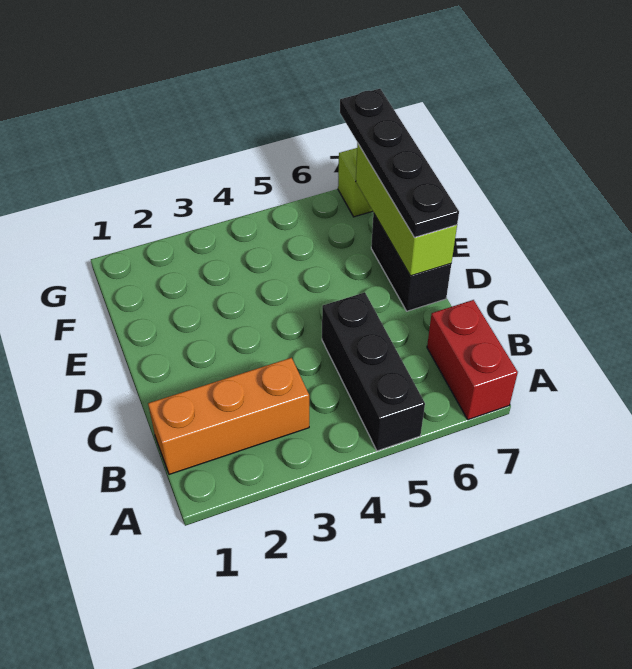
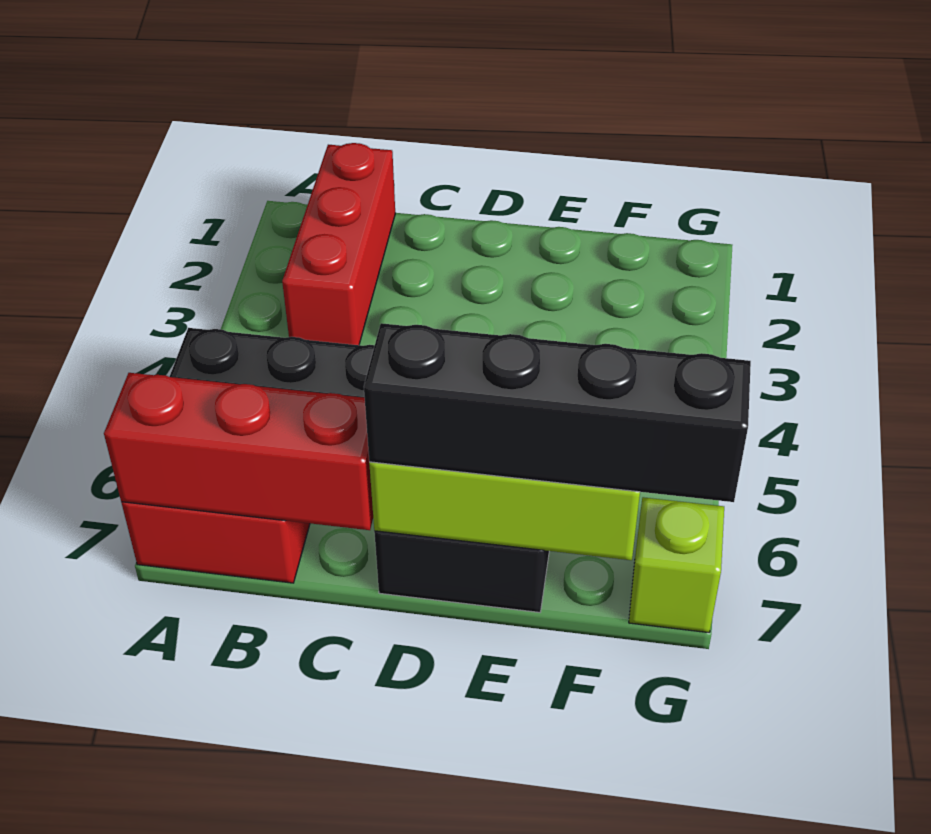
none -> red 1x3 brick [104,373,373,530]
orange 1x3 brick [148,358,309,474] -> red 1x3 brick [282,143,395,345]
black 1x4 plate [340,89,459,238] -> black 1x4 brick [364,323,751,502]

